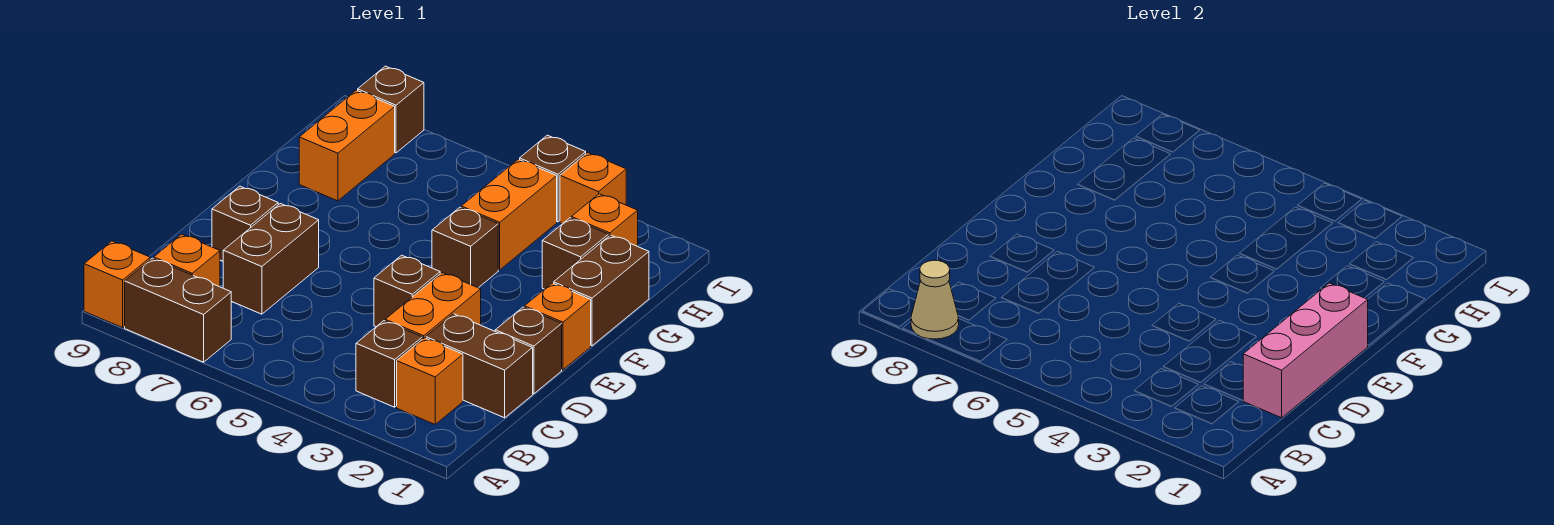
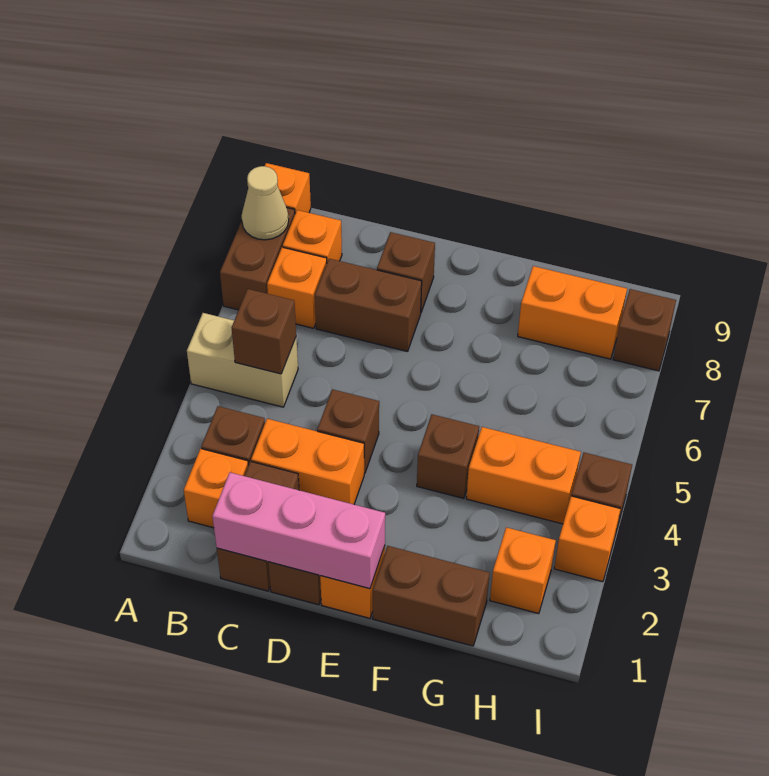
none -> tan 1x2 brick [187,313,298,407]
none -> orange 1x1 brick [267,247,327,328]
brown 1x1 brick [542,218,609,289] -> brown 1x1 brick moved to [232,289,296,374]

